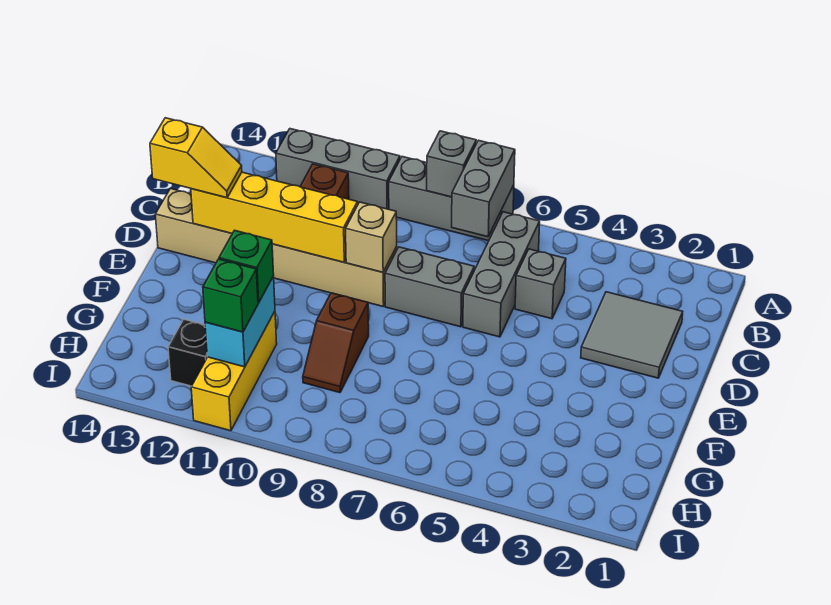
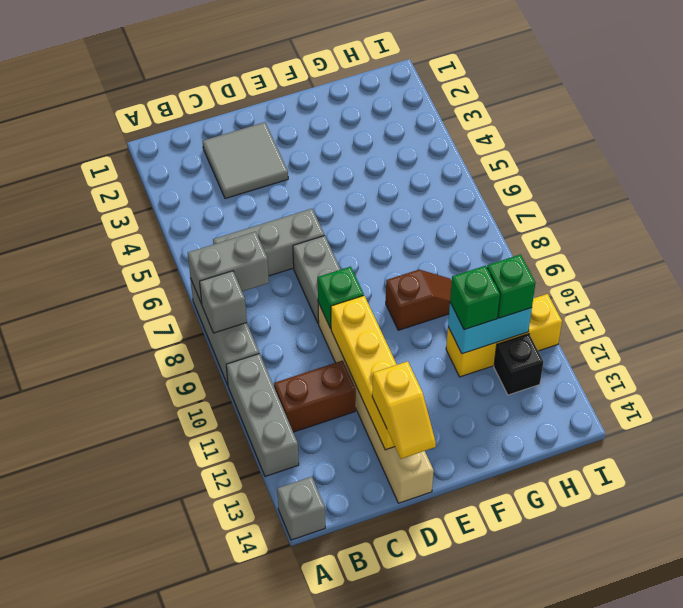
grey 1x1 brick [515,249,566,319] -> grey 1x1 brick moved to [277,477,325,540]
tan 1x1 brick [346,202,397,272] -> green 1x1 brick [318,267,364,328]
yellow 1x2 slope [150,118,242,198] -> yellow 1x2 slope turned to [372,361,436,459]

